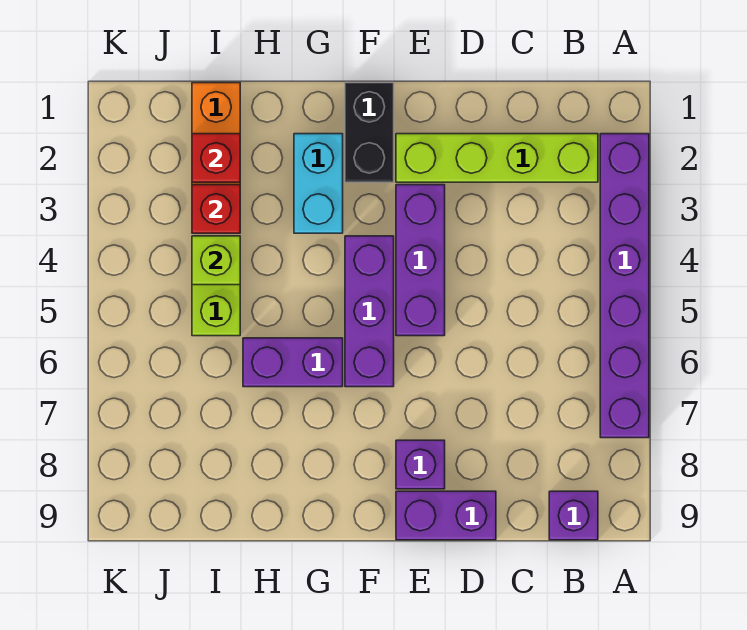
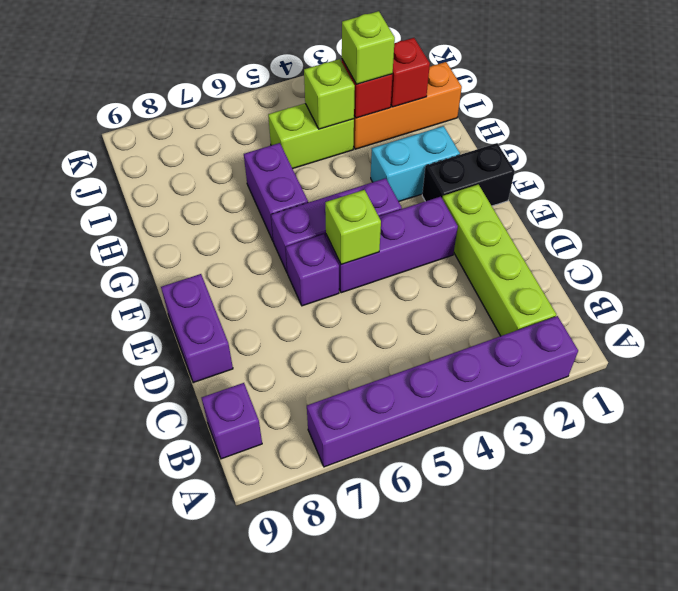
none -> lime 1x1 brick [325,190,381,265]
purple 1x1 brick [396,440,445,489] -> purple 1x1 brick moved to [286,234,339,306]
none -> lime 1x1 brick [342,11,395,84]

